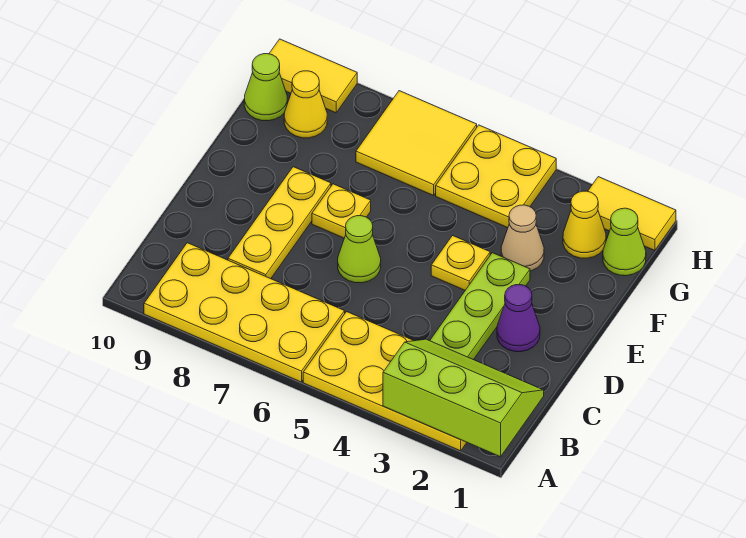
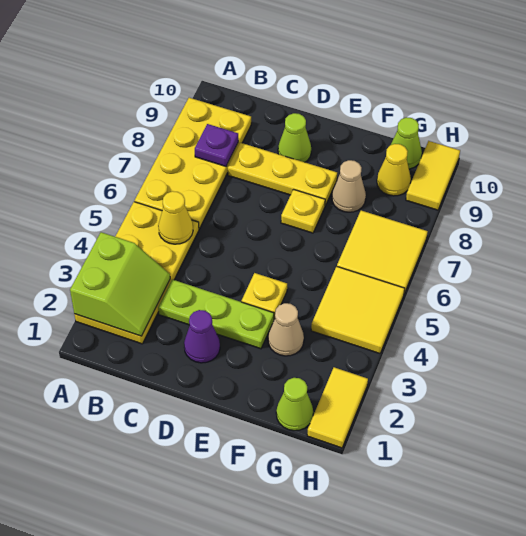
lime 2x3 slope [383,339,544,457] -> lime 2x2 slope [70,232,170,336]
none -> purple 1x1 plate [195,124,238,166]
lime 1x1 cone [338,216,381,283] -> lime 1x1 cone moved to [278,113,311,162]
none -> tan 1x1 cone [332,160,366,212]
yellow 1x1 cone [563,191,606,258] -> yellow 1x1 cone moved to [158,191,193,244]
yellow 2x2 plate [436,125,556,228] -> yellow 2x2 tile [311,266,405,353]

